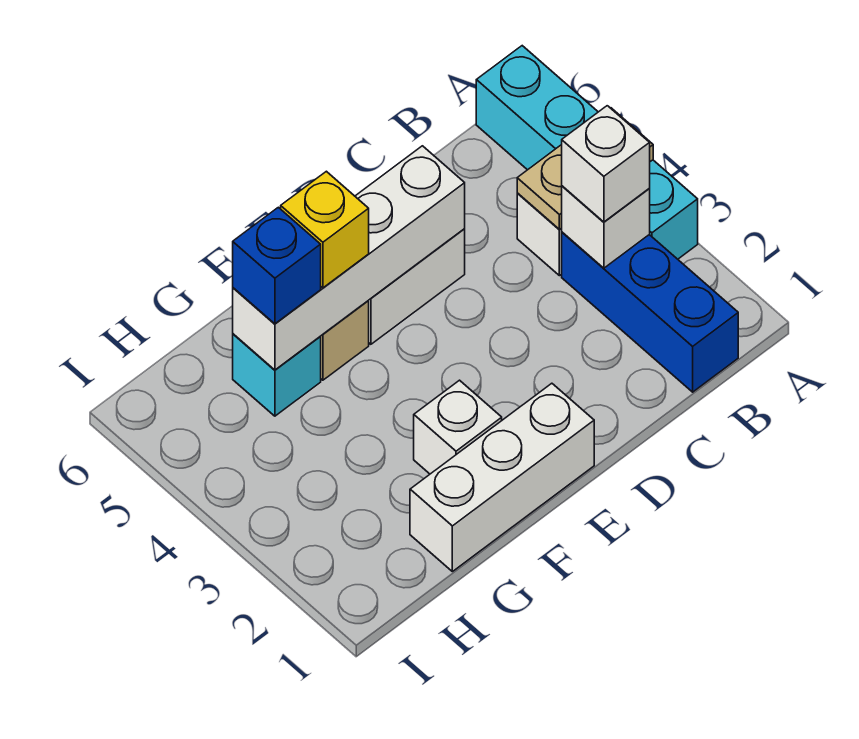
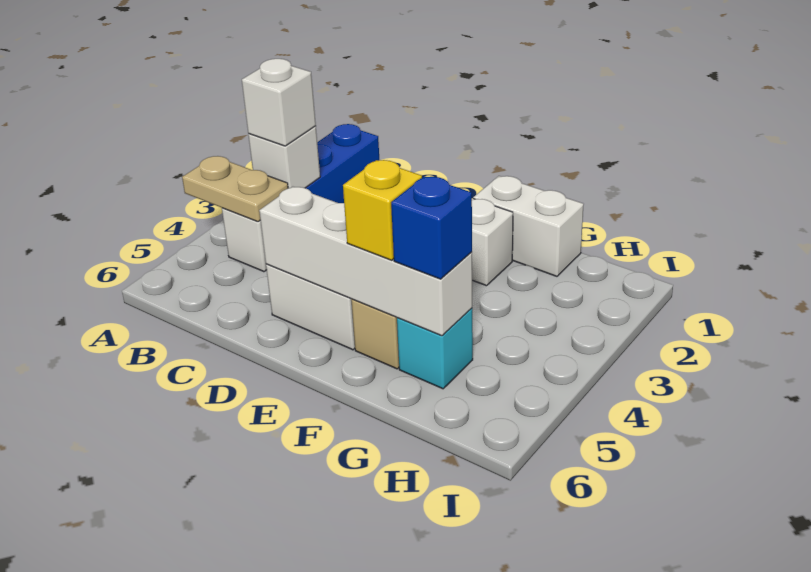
cyan 1x4 brick [476,46,698,259] -> none
white 1x3 brick [410,383,594,571] -> white 1x2 brick [473,176,584,276]

